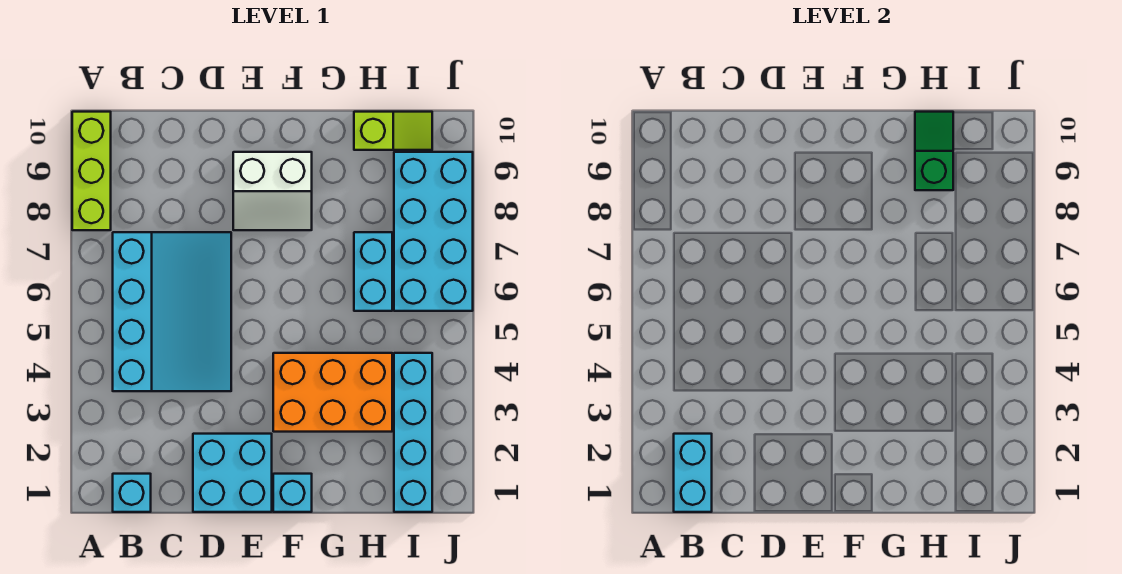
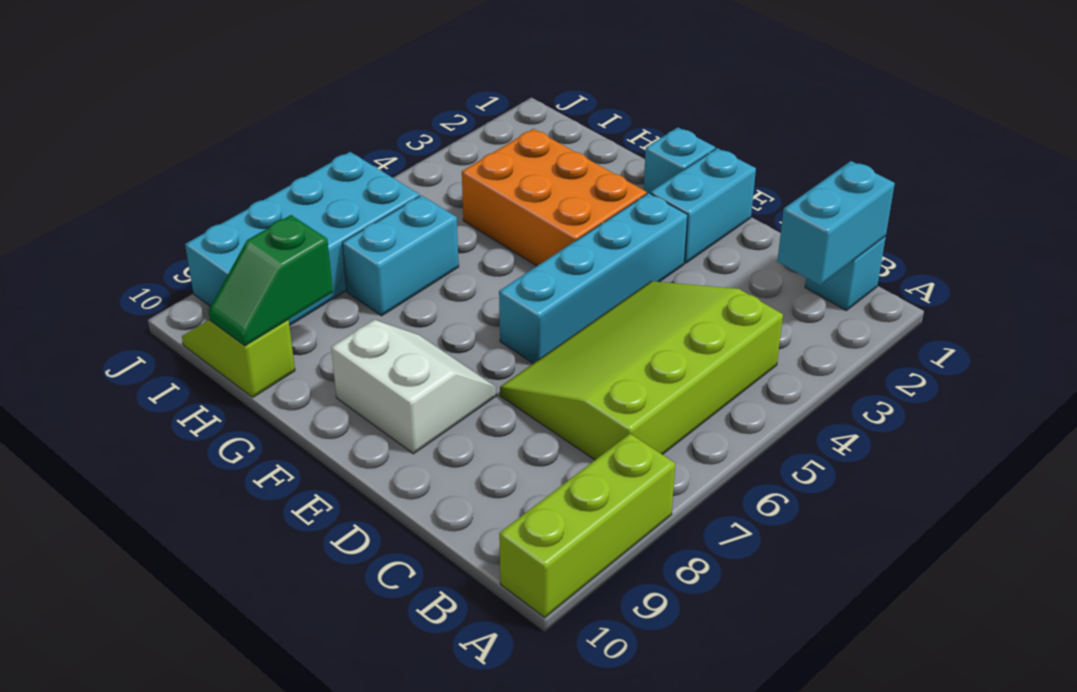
cyan 3x4 slope [113,232,231,391] -> lime 3x4 slope [500,281,783,460]
cyan 2x2 brick [193,434,272,512] -> cyan 1x2 brick [650,148,756,263]
cyan 1x4 brick [394,353,432,512] -> cyan 1x4 brick moved to [499,193,688,363]

